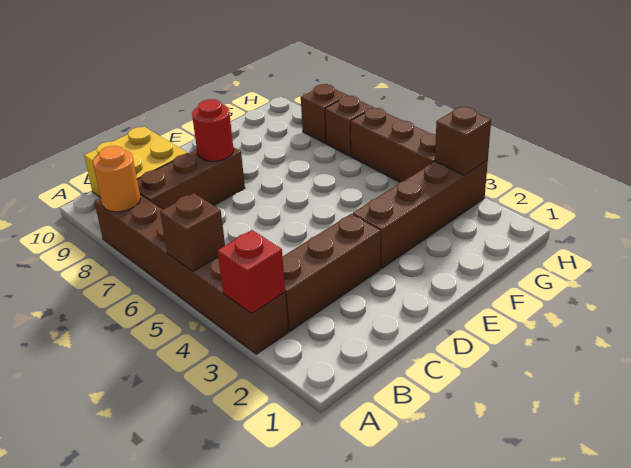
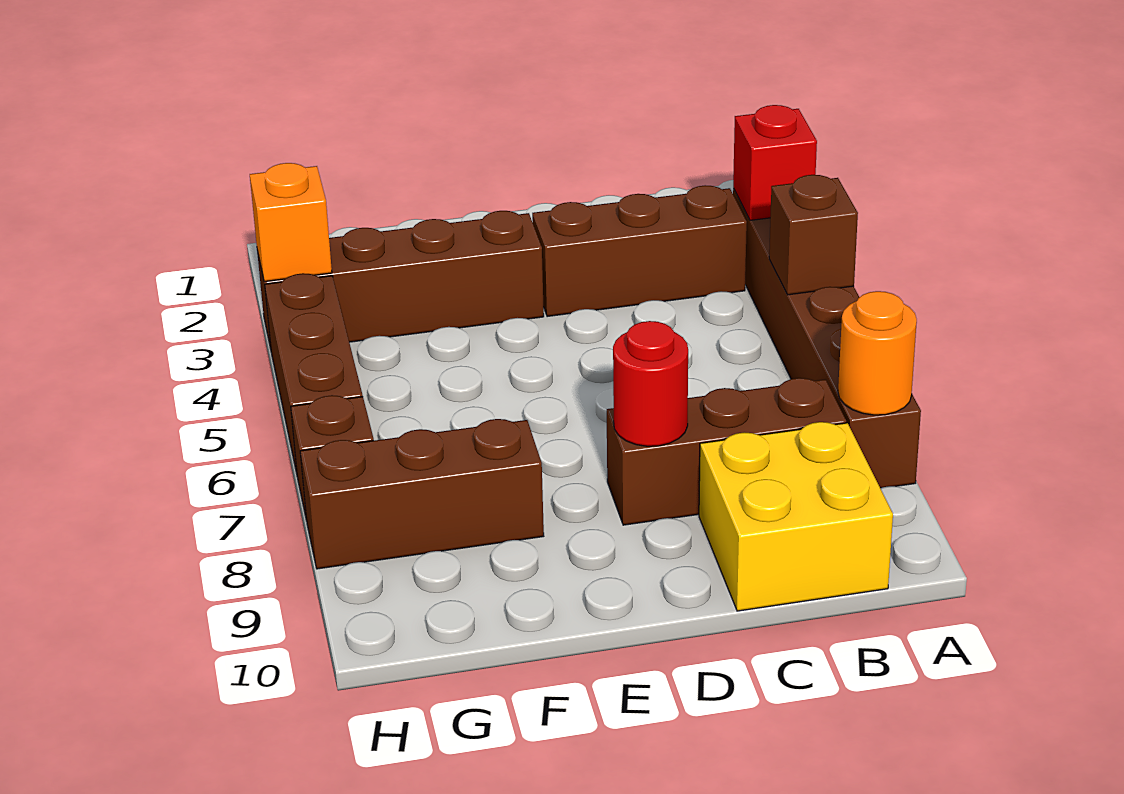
brown 1x1 brick [435,107,491,175] -> orange 1x1 brick [250,163,332,281]
brown 1x1 brick [301,84,348,143] -> brown 1x3 brick [300,419,544,569]

